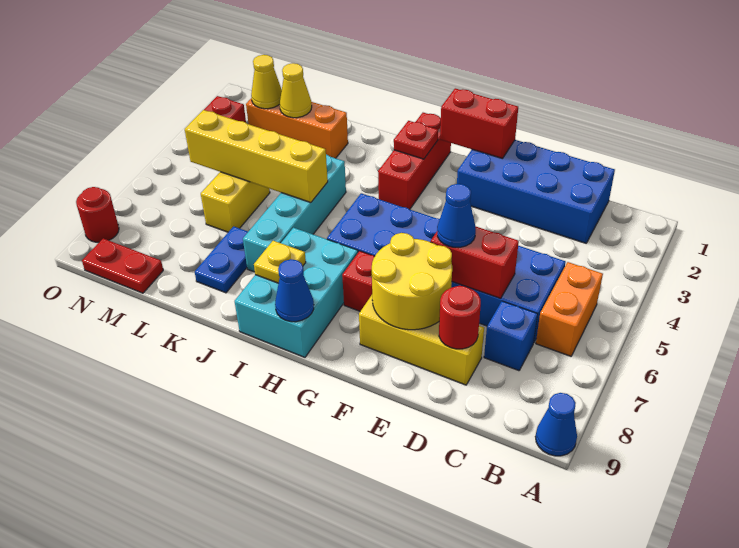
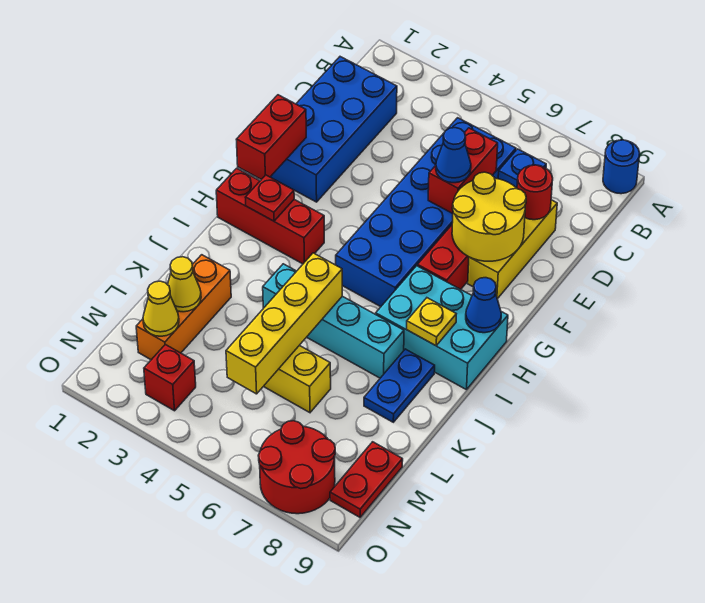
blue 1x1 cone [535,393,577,456] -> blue 1x1 round brick [603,140,640,194]
orange 1x2 brick [536,262,603,356] -> none
blue 1x2 plate [195,226,248,293] -> blue 1x2 plate turned to [364,349,435,422]
red 1x1 round brick [76,187,119,242] -> red 2x2 round brick [258,421,335,514]

